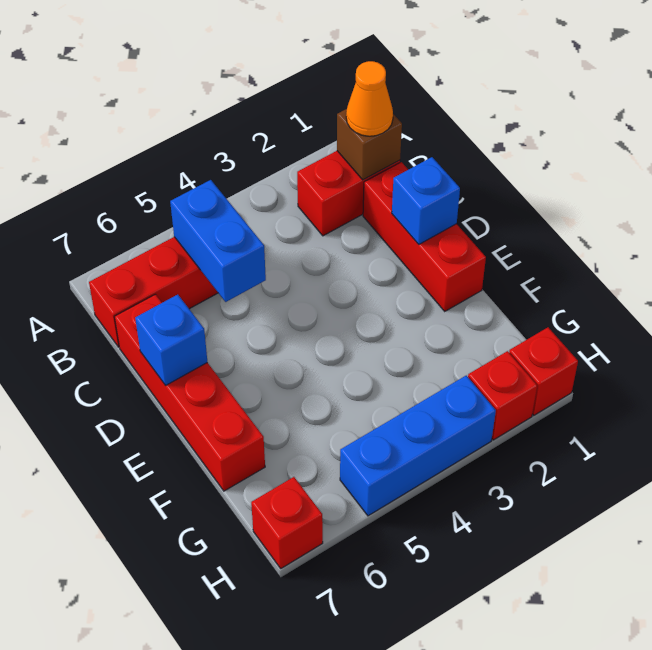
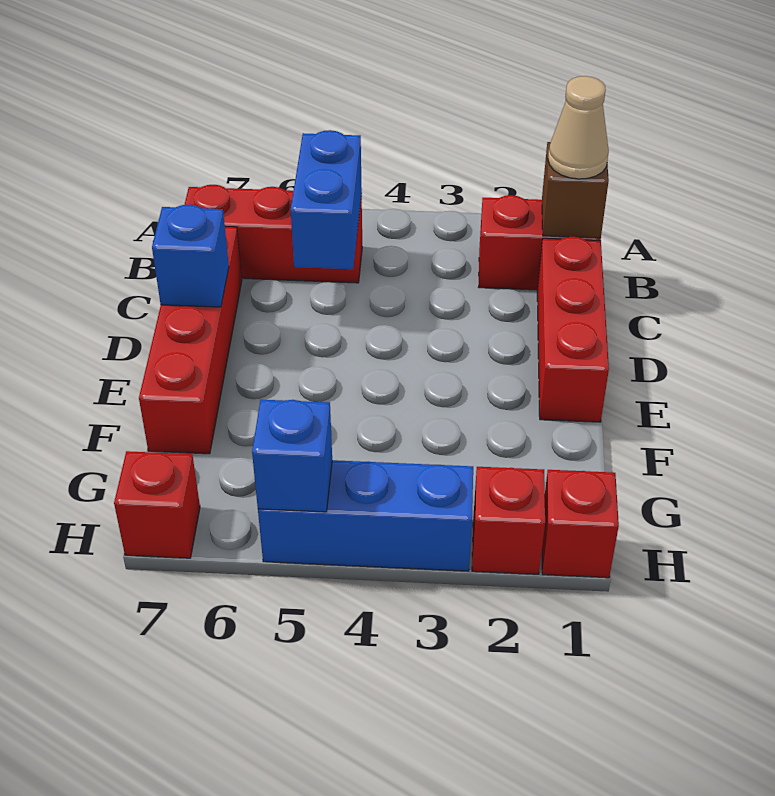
orange 1x1 cone [346,61,393,136] -> tan 1x1 cone [548,76,609,179]
blue 1x1 brick [392,157,460,244] -> blue 1x1 brick moved to [252,400,332,512]

